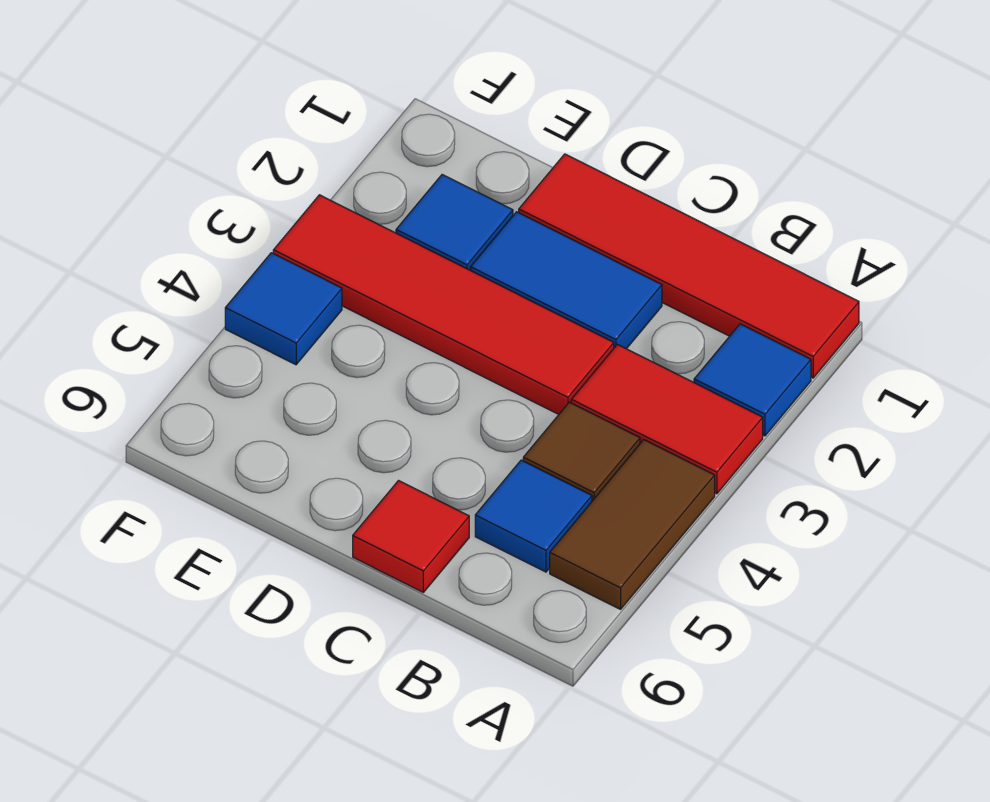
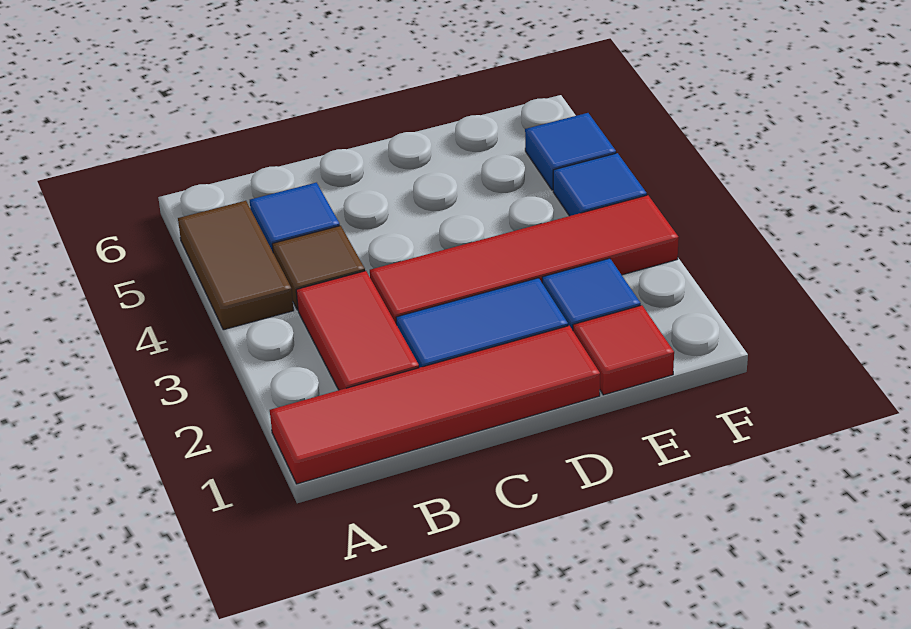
blue 1x1 tile [694,324,811,436] -> blue 1x1 tile moved to [525,113,616,190]
red 1x2 tile [571,344,763,494] -> red 1x2 tile turned to [296,271,419,390]
red 1x1 tile [353,481,469,592] -> red 1x1 tile moved to [573,305,674,395]

